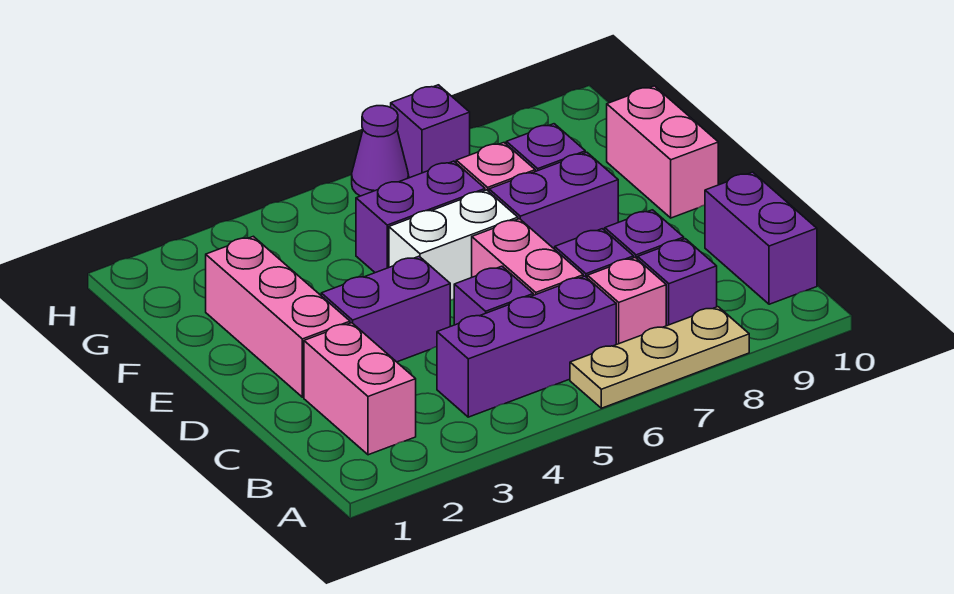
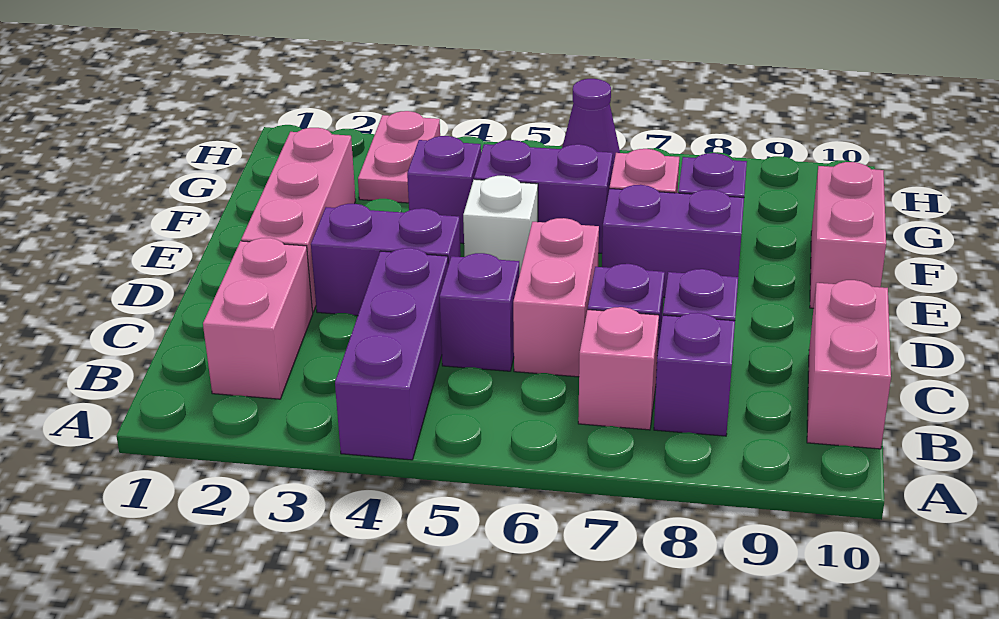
tan 1x3 plate [570,307,749,408] -> none
purple 1x3 brick [437,276,616,417] -> purple 1x3 brick turned to [335,248,448,460]
purple 1x2 brick [705,172,817,304] -> pink 1x2 brick [807,280,891,449]
white 1x2 brick [389,190,518,300] -> white 1x1 brick [463,176,538,275]
none -> pink 1x2 plate [358,111,440,203]
purple 1x1 brick [391,85,470,177] -> purple 1x1 brick moved to [407,136,481,244]

